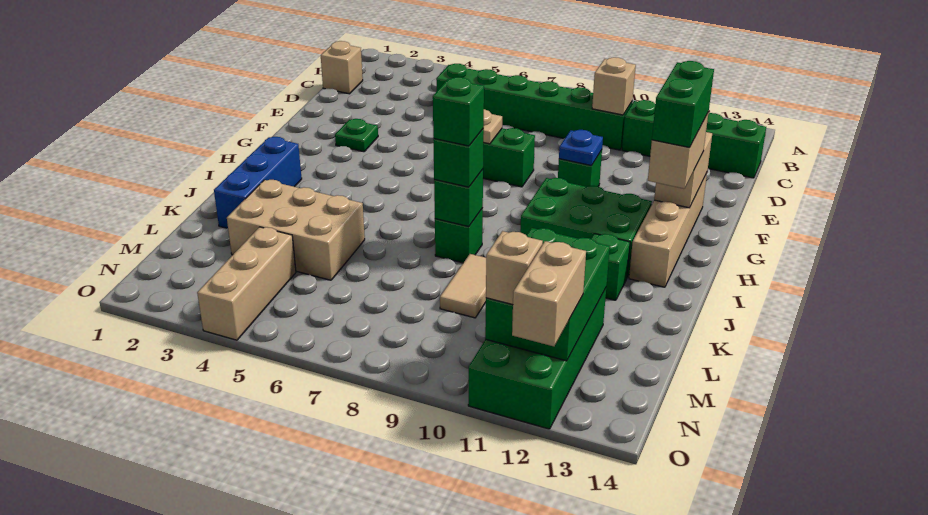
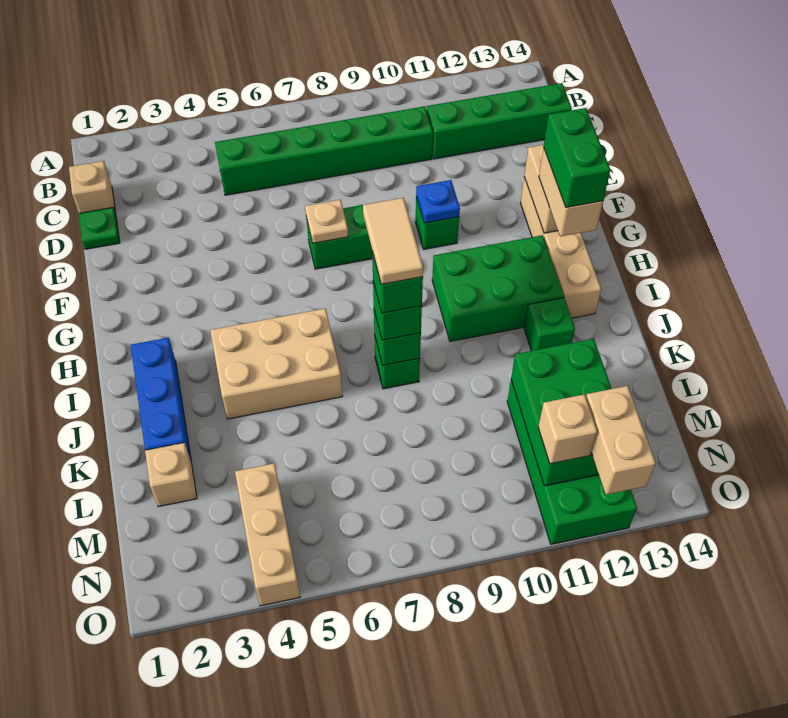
tan 1x1 brick [592,57,636,115] -> tan 1x1 brick moved to [145,443,197,507]
green 1x1 plate [335,119,378,152] -> green 1x1 plate moved to [79,208,120,249]
tan 2x3 brick [227,180,365,280] -> tan 2x3 brick moved to [210,308,343,419]
tan 1x2 tile [440,254,486,318] -> tan 1x2 tile moved to [363,198,423,284]

